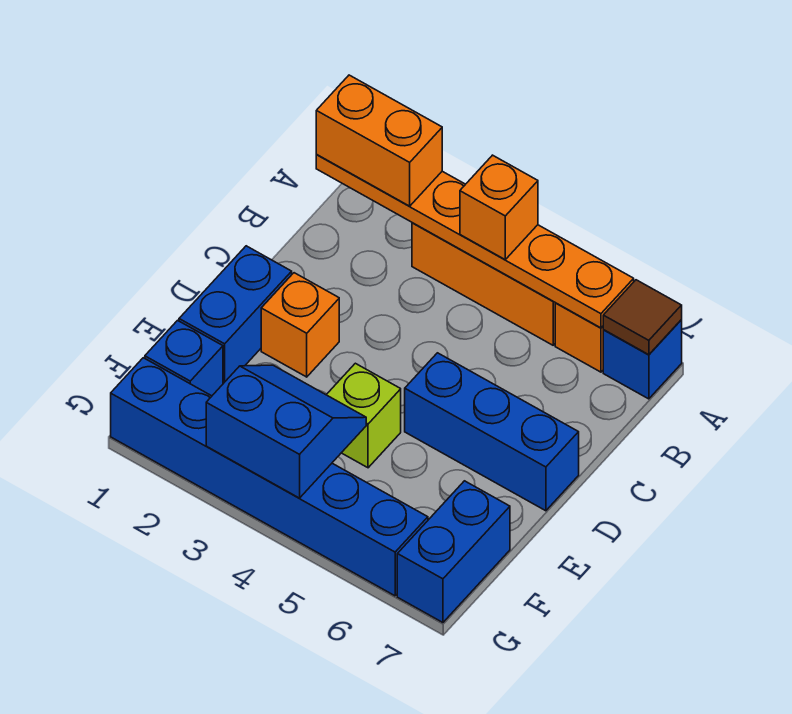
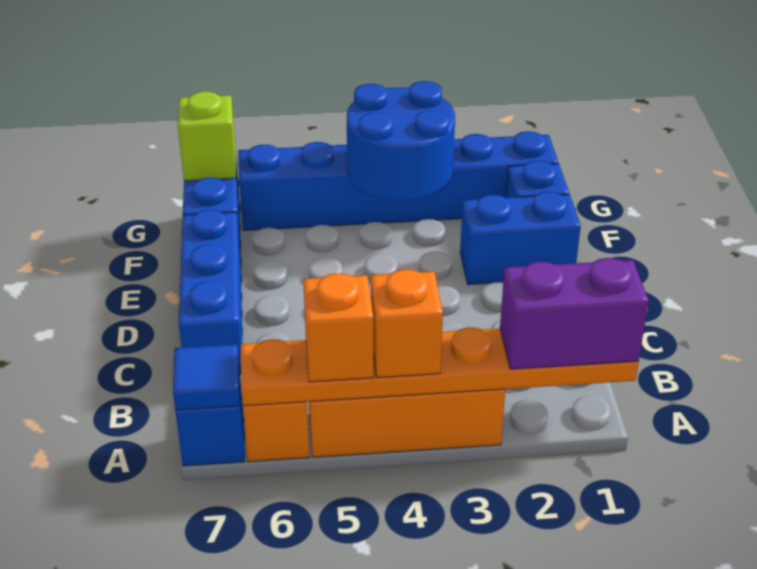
orange 1x2 brick [316,75,442,206] -> purple 1x2 brick [500,258,649,369]
brown 1x1 tile [603,280,682,355] -> blue 1x1 tile [173,344,240,410]
blue 1x2 brick [179,246,292,384] -> blue 1x2 brick turned to [460,192,581,285]
orange 1x1 brick [261,273,339,377] -> orange 1x1 brick moved to [303,273,373,382]
blue 1x3 brick [405,353,579,511] -> blue 1x3 brick turned to [179,210,242,374]
lime 1x1 brick [327,363,401,468] -> lime 1x1 brick moved to [178,91,236,181]
blue 2x2 slope [206,365,366,498] -> blue 2x2 round brick [347,81,455,201]

